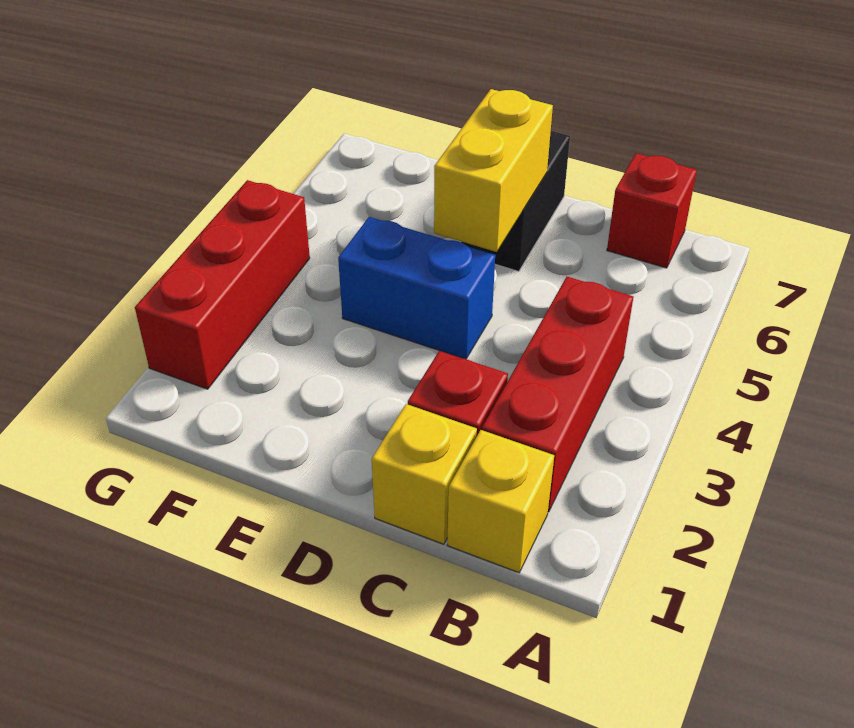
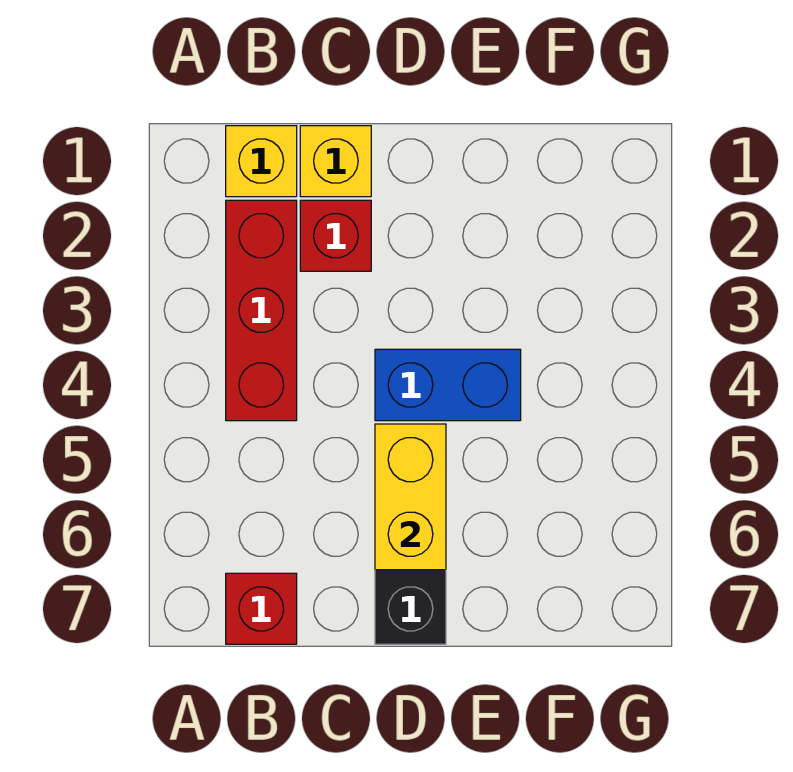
red 1x3 brick [135,180,310,389] -> none

